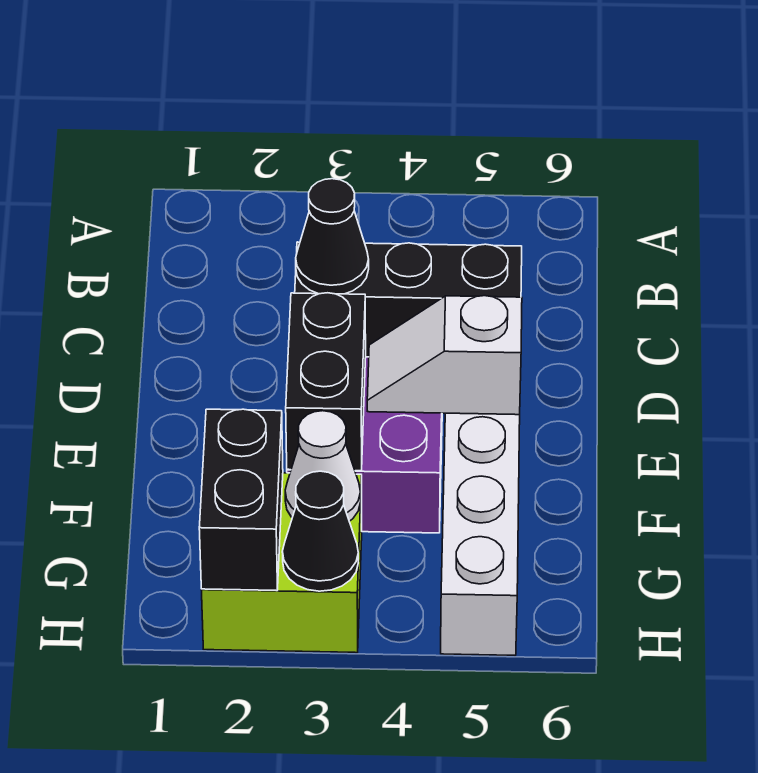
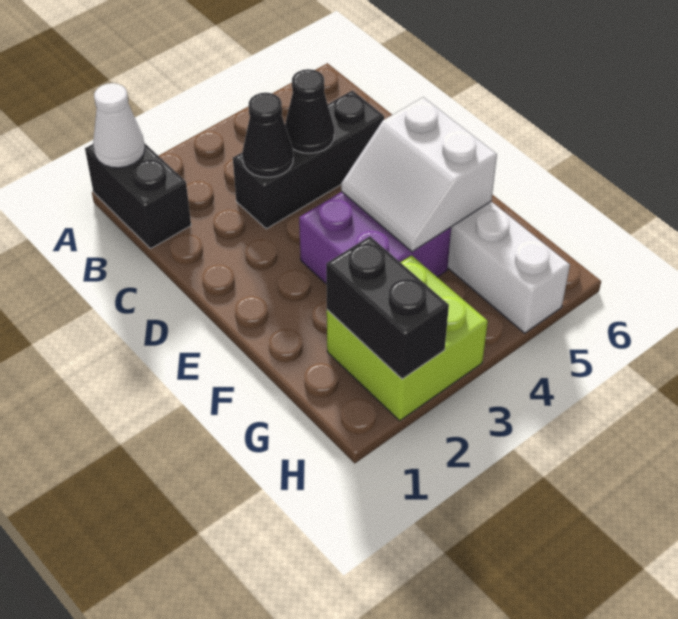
black 1x2 brick [286,293,366,471] -> black 1x2 brick moved to [85,143,191,249]
white 1x2 slope [367,296,522,415] -> white 2x2 slope [341,97,497,252]
white 1x1 cone [285,411,361,521] -> white 1x1 cone moved to [93,83,145,168]
black 1x1 cone [282,471,358,591] -> black 1x1 cone moved to [285,69,334,153]

